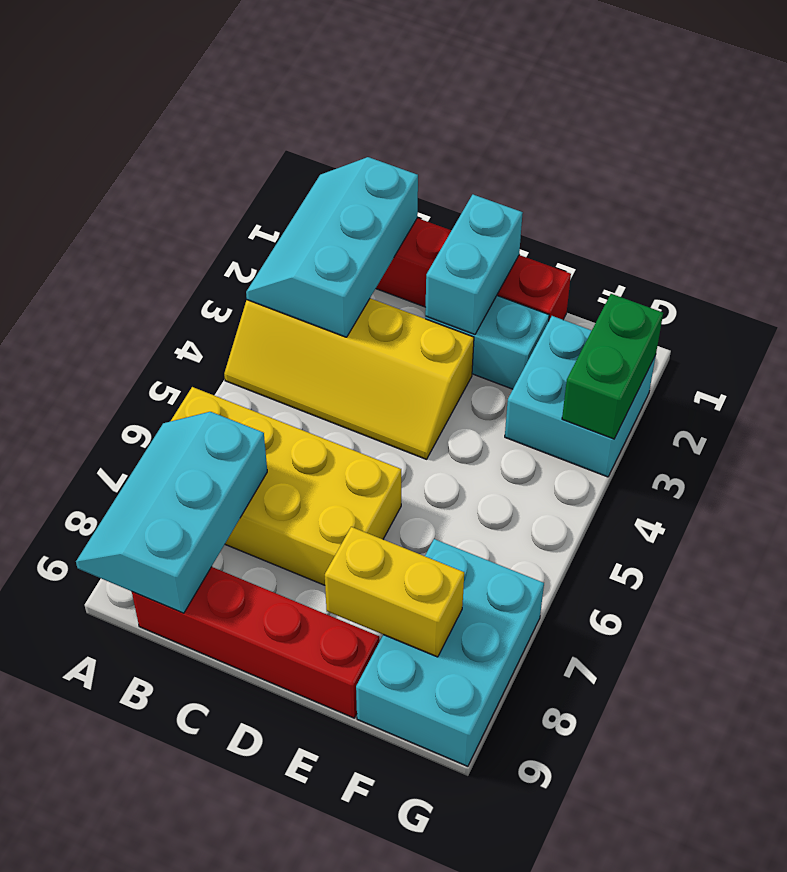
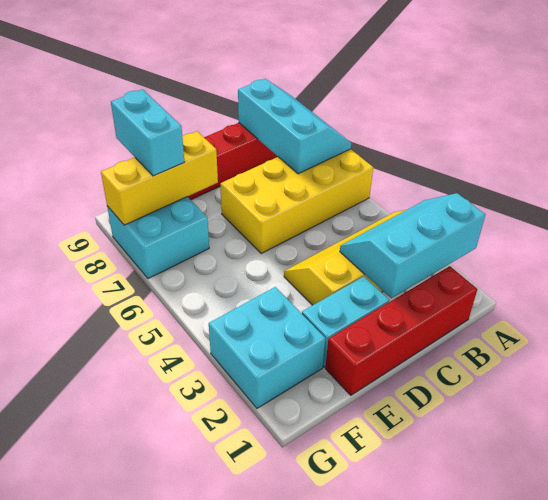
cyan 2x3 slope [246,157,418,337] -> cyan 2x3 slope turned to [340,193,485,298]
cyan 1x2 brick [425,195,523,334] -> cyan 1x2 brick moved to [111,89,184,176]
yellow 1x2 brick [325,527,464,657] -> yellow 1x3 brick [101,131,218,225]
cyan 2x3 brick [356,539,544,766] -> cyan 2x2 brick [107,197,209,279]
green 1x2 brick [562,294,663,439] -> none

